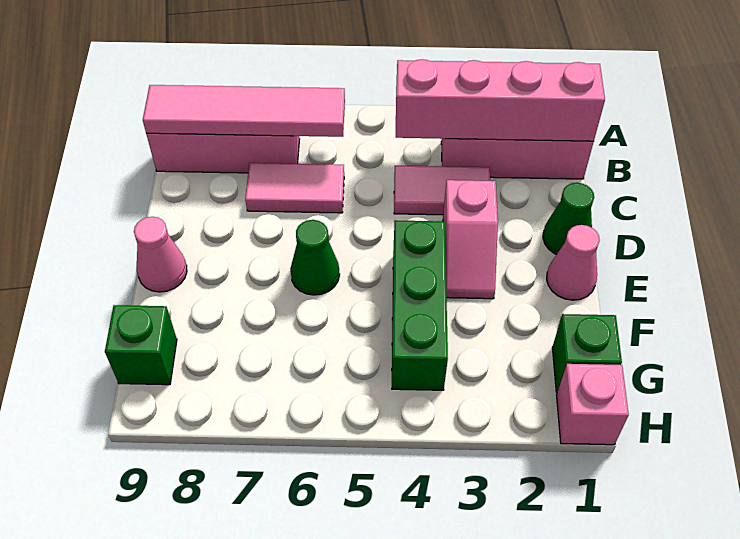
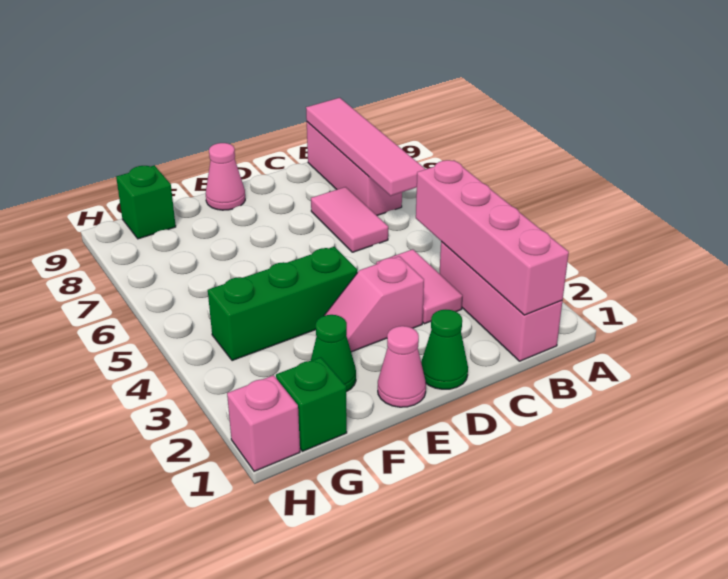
green 1x1 cone [290,220,340,295] -> green 1x1 cone moved to [311,315,356,392]

